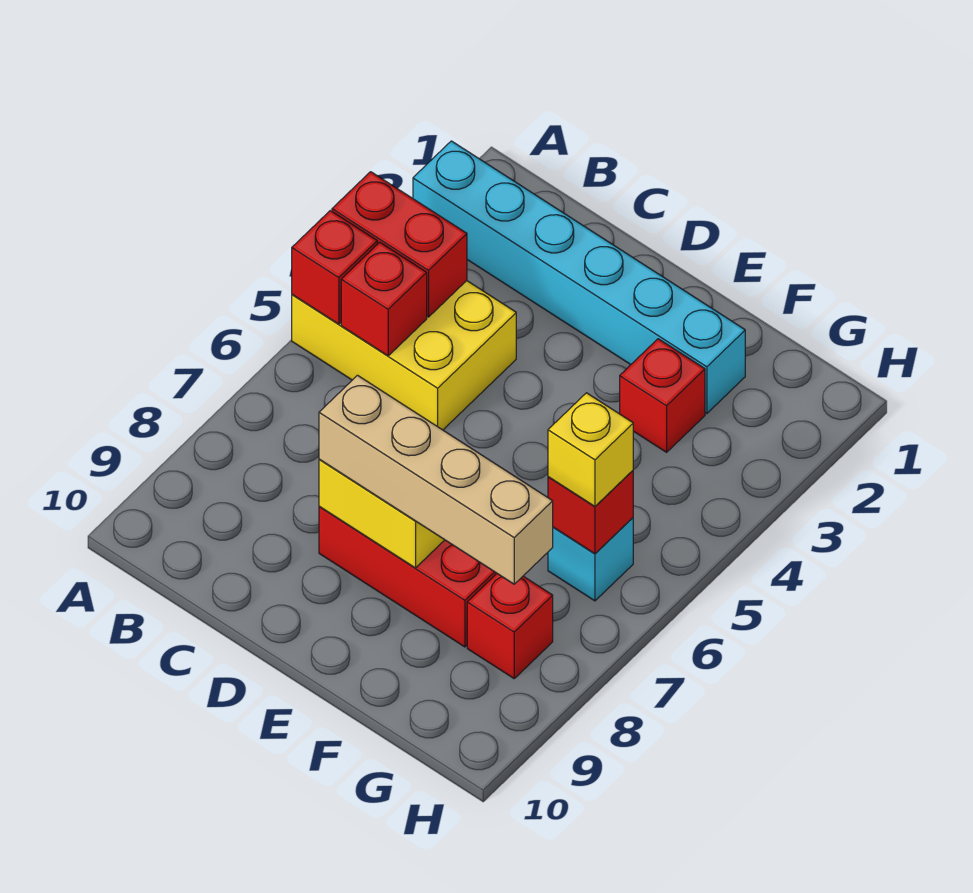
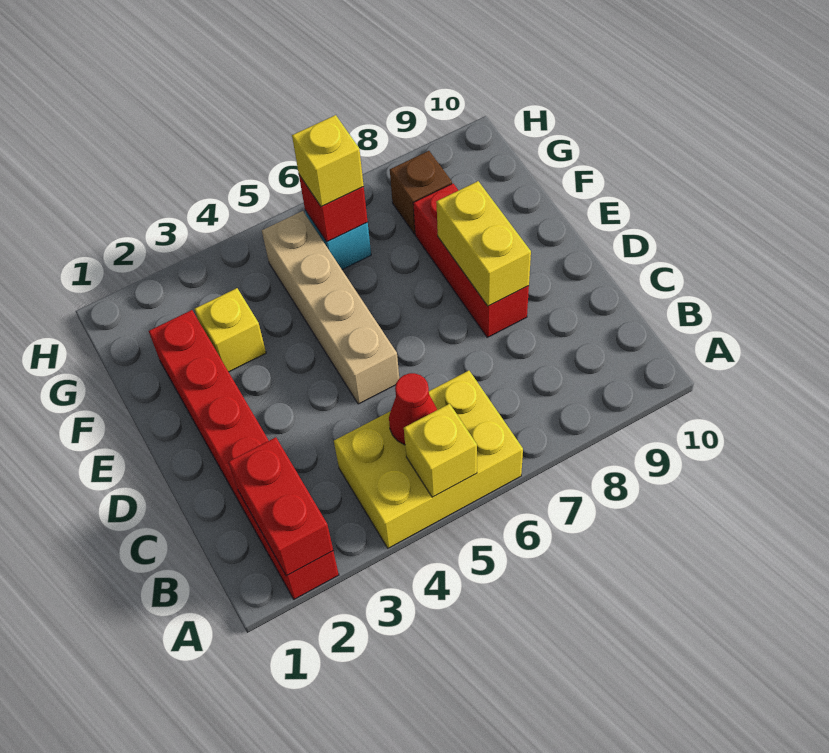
cyan 1x6 brick [413,141,745,413] -> red 1x6 brick [149,310,339,599]
yellow 2x3 brick [292,281,516,430] -> yellow 2x3 brick turned to [334,371,523,548]
red 1x2 brick [332,172,467,317] -> red 1x2 brick moved to [229,437,333,576]
red 1x1 brick [292,211,377,324] -> yellow 1x1 brick [404,404,477,497]
red 1x1 brick [341,242,427,356] -> red 1x1 cone [389,373,437,445]
tan 1x4 brick [319,375,553,584] -> tan 1x4 brick moved to [262,211,399,404]
red 1x1 brick [620,339,705,452] -> yellow 1x1 brick [195,288,266,372]
red 1x1 brick [467,574,553,678] -> brown 1x1 brick [390,151,452,234]

